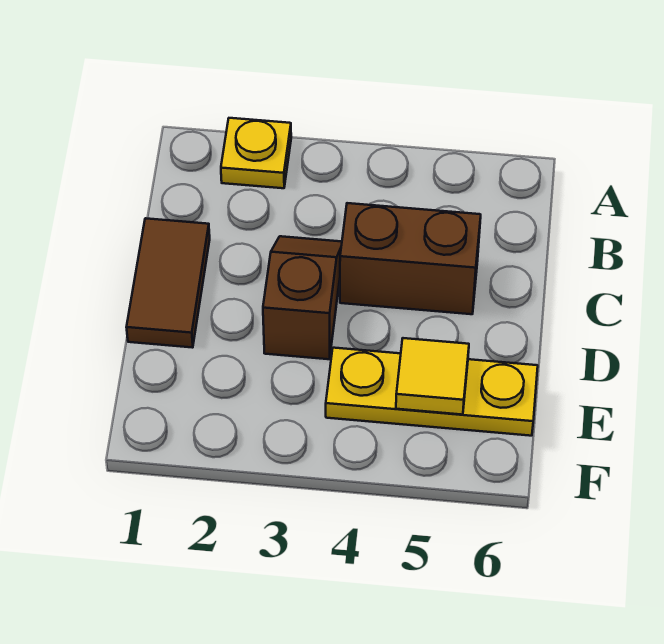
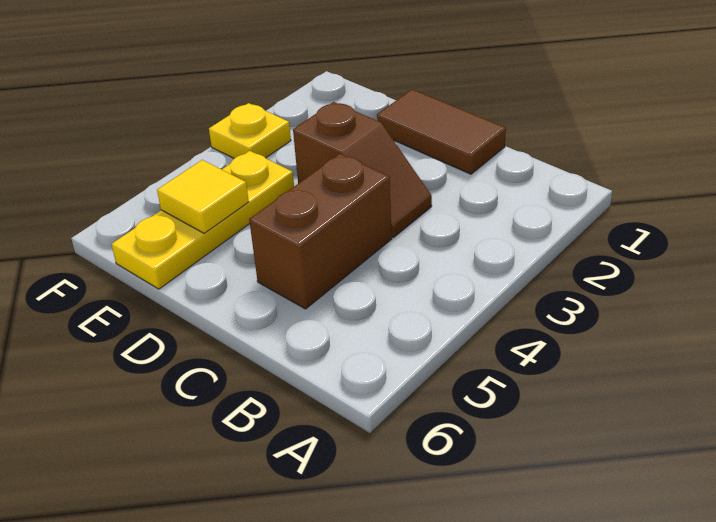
yellow 1x1 plate [221,118,291,188] -> yellow 1x1 plate moved to [209,103,291,158]

